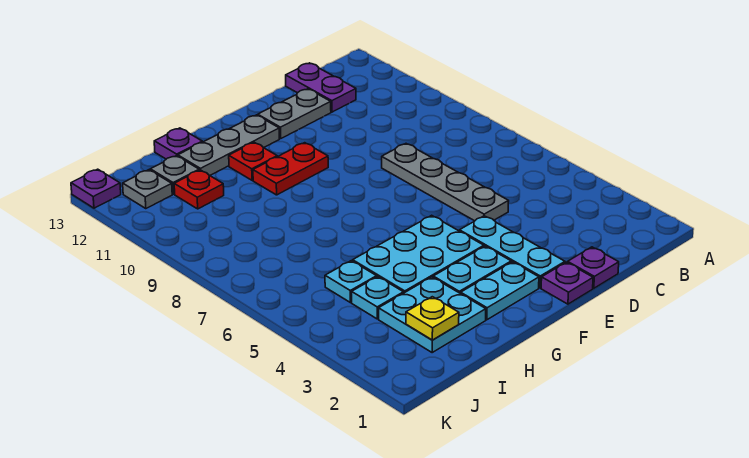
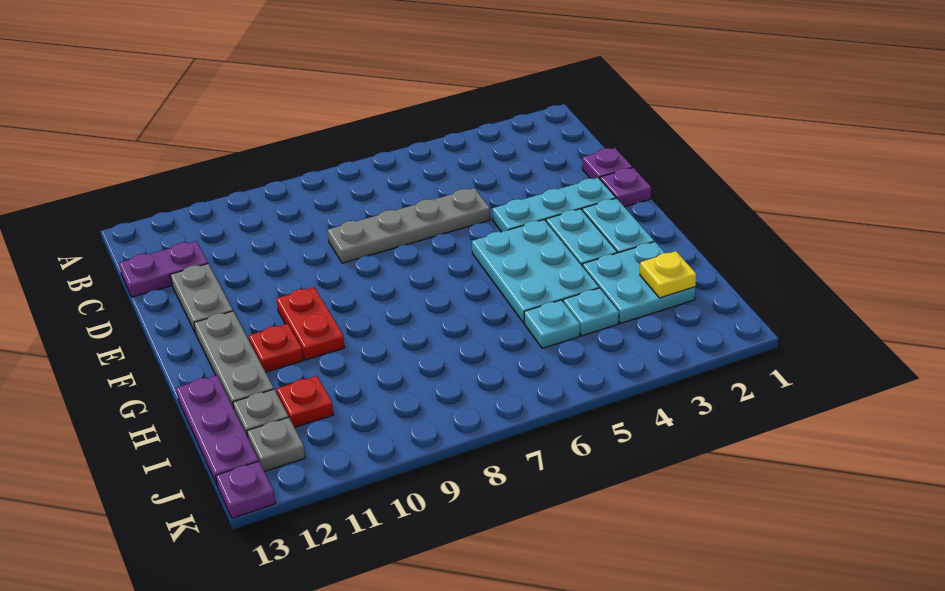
purple 1x1 plate [154,128,202,159] -> purple 1x3 plate [176,375,259,487]

